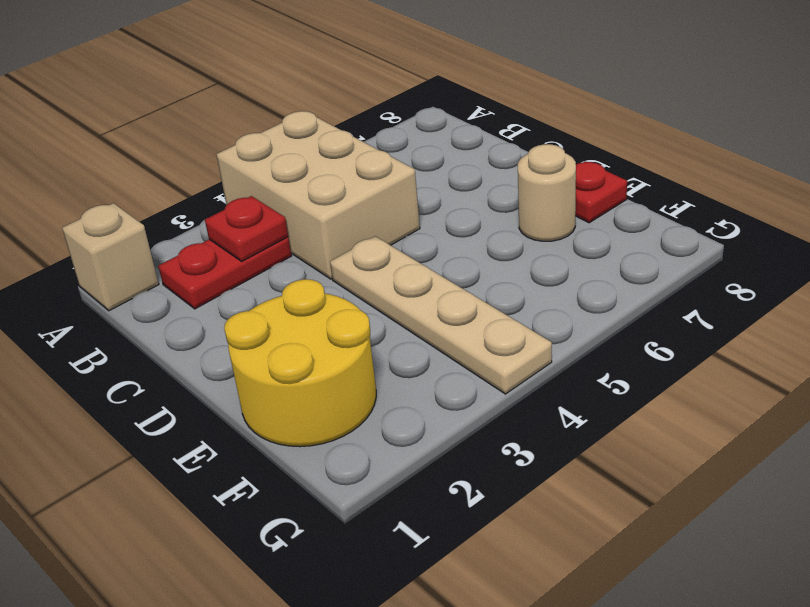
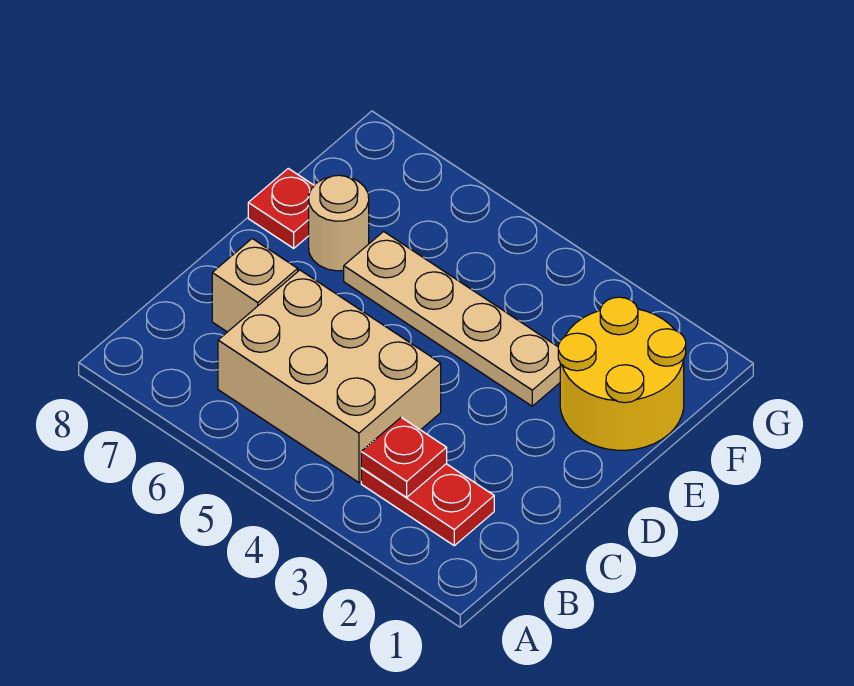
tan 1x1 brick [62,203,159,311] -> tan 1x1 brick moved to [212,239,298,332]
tan 2x3 brick [216,111,420,279] -> tan 2x3 brick turned to [218,270,441,483]
tan 1x4 plate [330,236,552,394] -> tan 1x4 plate turned to [344,232,560,406]

